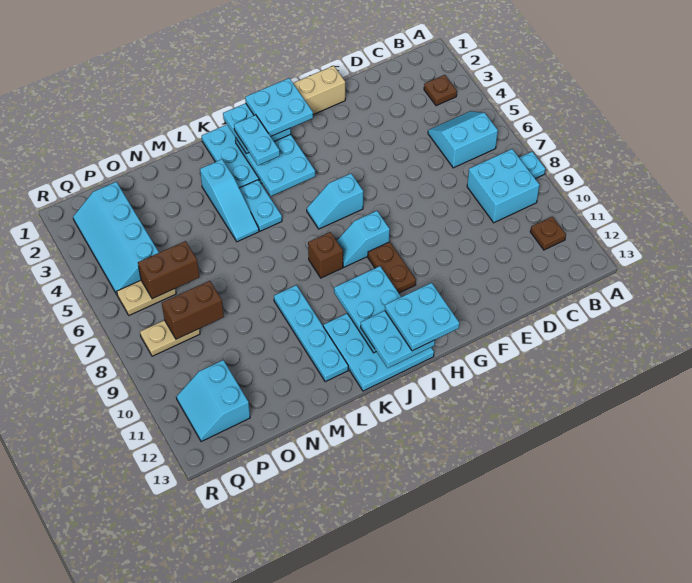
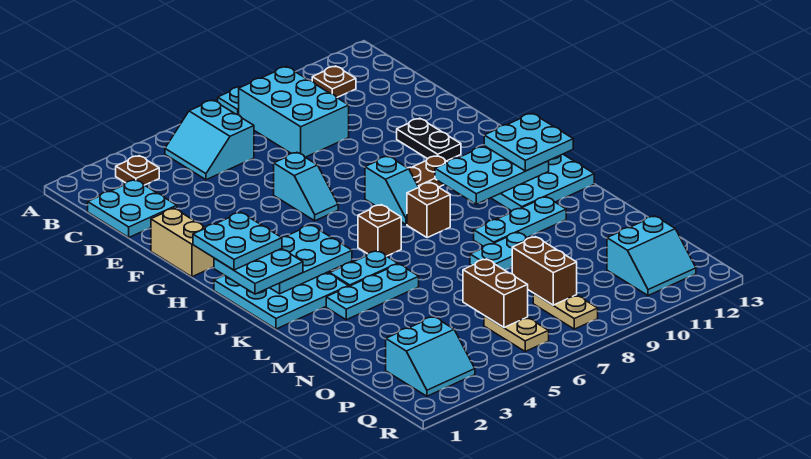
cyan 2x2 brick [467,149,539,223] -> cyan 2x3 brick [239,67,349,157]
none -> black 1x2 plate [397,118,461,161]
cyan 1x2 slope [307,174,363,229] -> cyan 1x2 slope moved to [274,153,338,221]
cyan 2x2 plate [385,283,459,351] -> cyan 2x2 plate moved to [88,180,177,237]
cyan 1x2 plate [234,115,280,165] -> cyan 1x2 plate moved to [470,232,527,270]
none -> brown 1x1 brick [358,205,401,256]
cyan 1x3 slope [200,159,259,242] -> cyan 1x3 plate [326,264,419,320]
cyan 1x4 plate [274,285,348,382] -> cyan 1x3 plate [474,197,566,246]
cyan 2x4 slope [73,182,159,294] -> cyan 2x2 slope [386,317,475,396]

